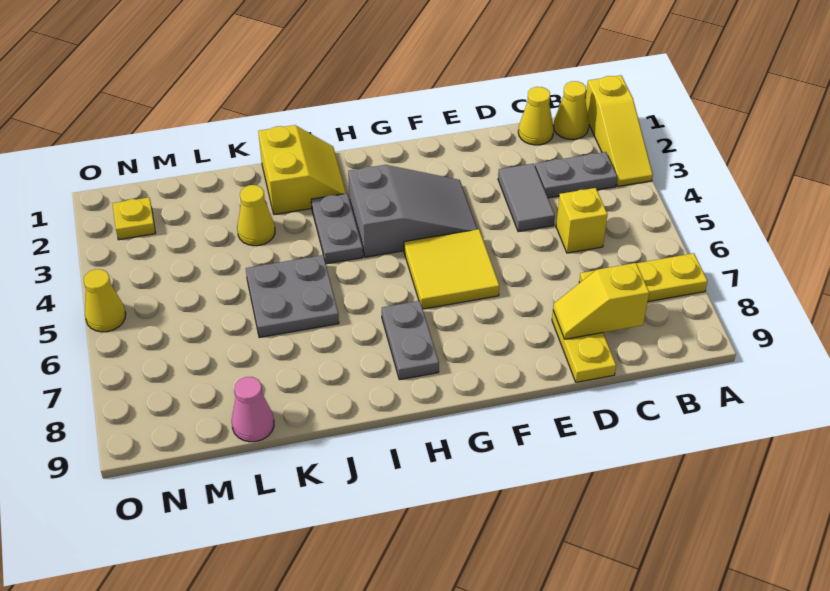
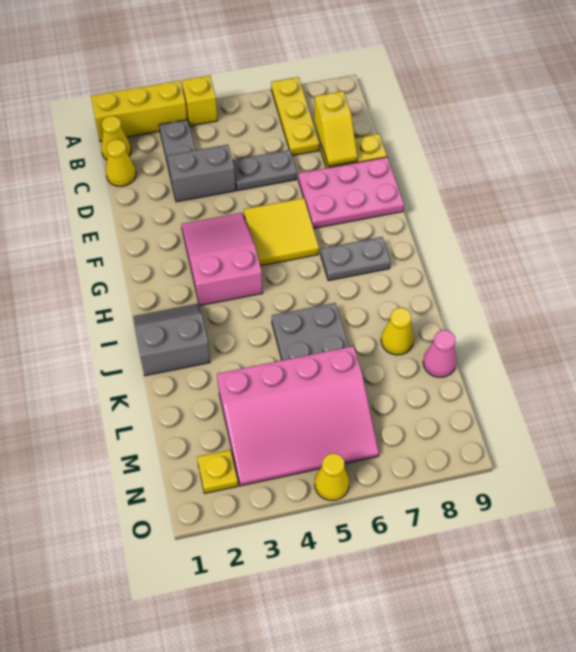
yellow 1x3 slope [586,75,653,186] -> yellow 1x3 brick [91,81,187,142]
yellow 1x1 brick [556,188,607,253] -> yellow 1x1 brick moved to [182,75,218,126]
grey 1x2 tile [498,164,555,232] -> grey 1x2 brick [168,145,236,202]
none -> pink 2x3 plate [298,157,404,229]
grey 2x3 slope [348,165,477,257] -> pink 2x3 slope [181,213,263,306]
yellow 2x2 slope [258,125,346,215] -> grey 2x2 slope [133,304,210,376]
grey 1x2 plate [311,193,363,264] -> grey 1x2 plate moved to [233,150,297,190]
yellow 1x1 cone [237,185,275,246] -> yellow 1x1 cone moved to [381,308,414,355]
none -> pink 3x4 slope [217,346,379,486]

